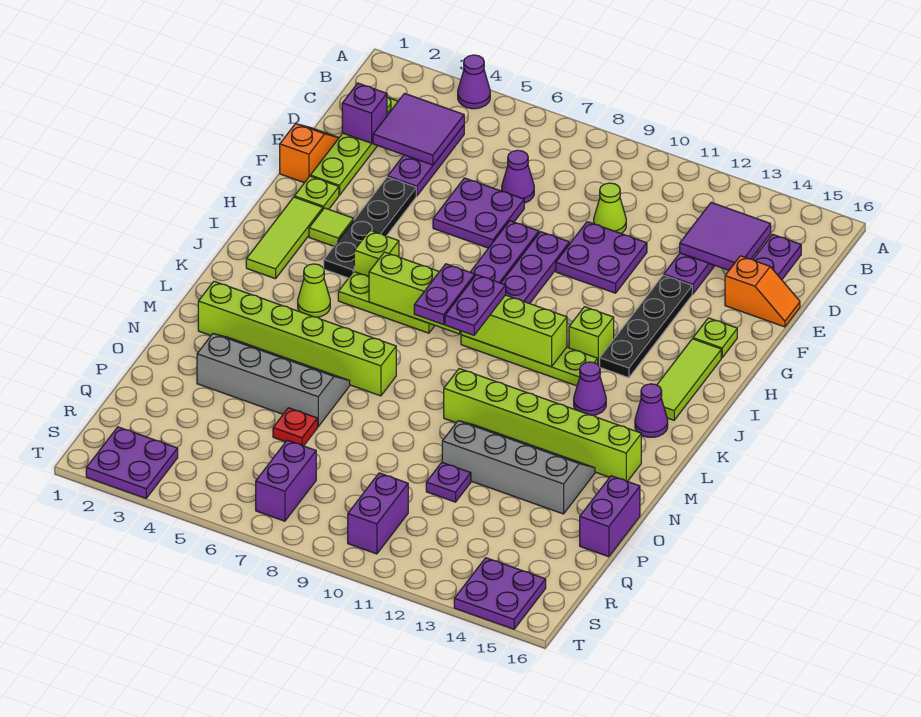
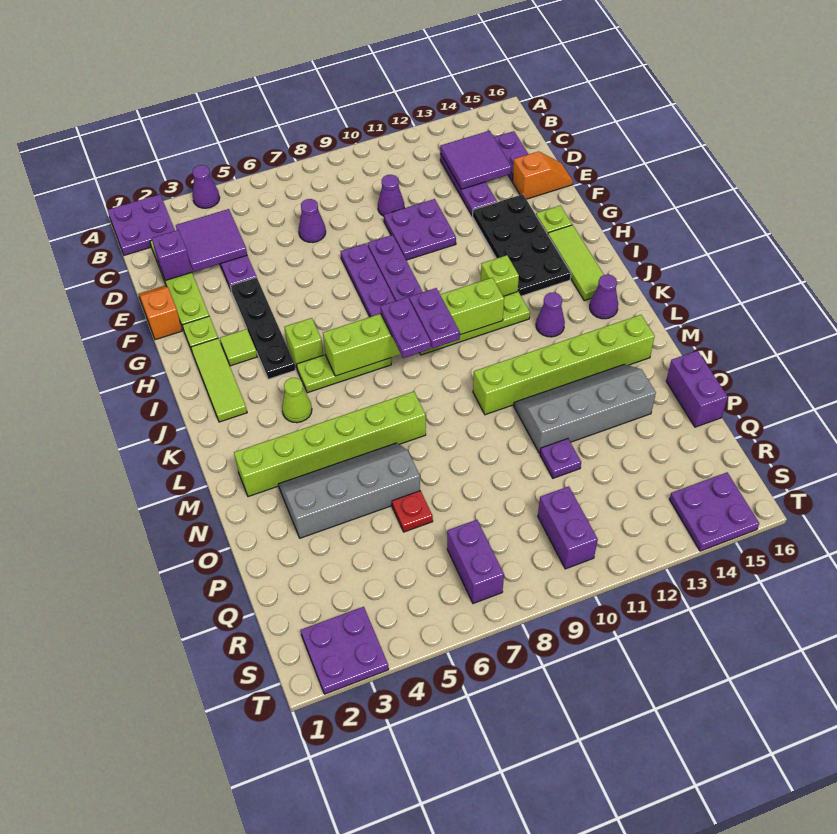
lime 1x1 cone [594,183,626,234] -> purple 1x1 cone [378,175,404,216]
purple 2x2 plate [433,178,524,248] -> purple 2x2 plate moved to [108,194,175,255]
black 1x4 plate [600,275,692,378] -> black 2x4 plate [473,194,571,296]

